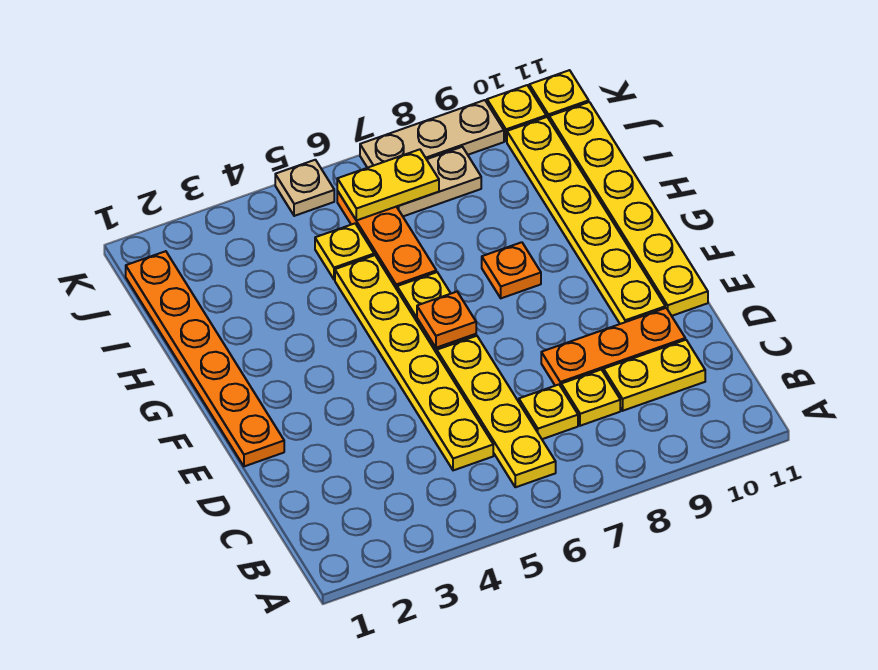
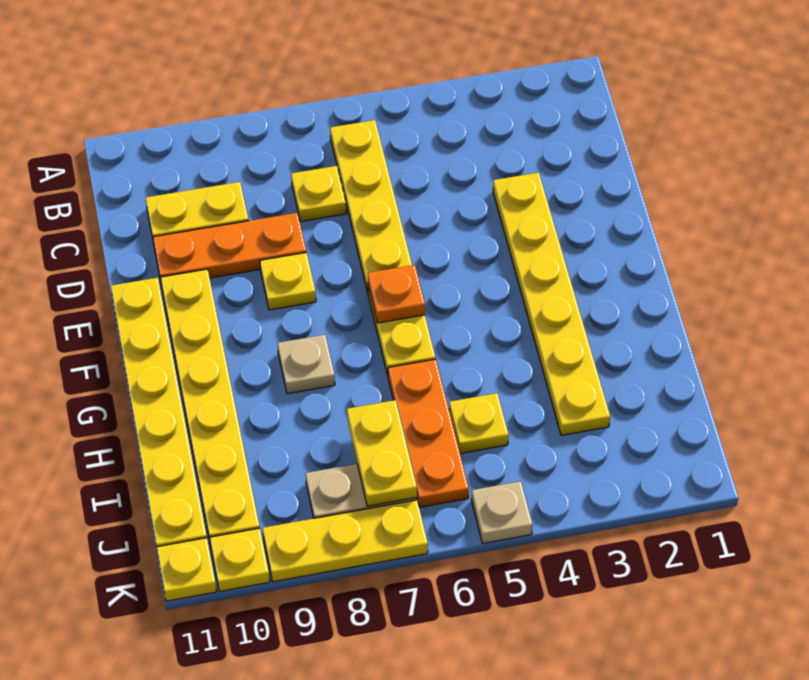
yellow 1x6 plate [335,255,493,470] -> yellow 1x6 plate moved to [493,173,610,435]
yellow 1x1 plate [561,370,620,426] -> yellow 1x1 plate moved to [260,253,316,310]
orange 1x6 plate [126,251,284,466] -> none
orange 1x1 plate [482,242,541,298] -> tan 1x1 plate [278,335,335,394]
yellow 1x2 plate [337,149,439,220] -> yellow 1x2 plate turned to [347,400,417,506]
tan 1x3 plate [360,100,504,168] -> yellow 1x3 plate [263,500,428,582]

